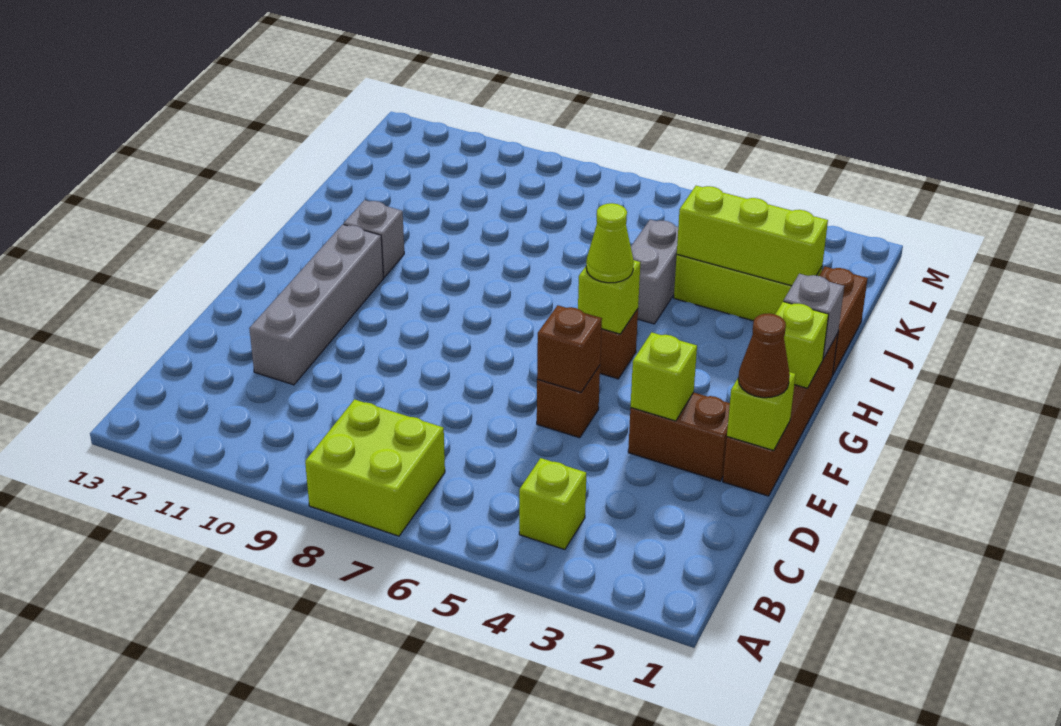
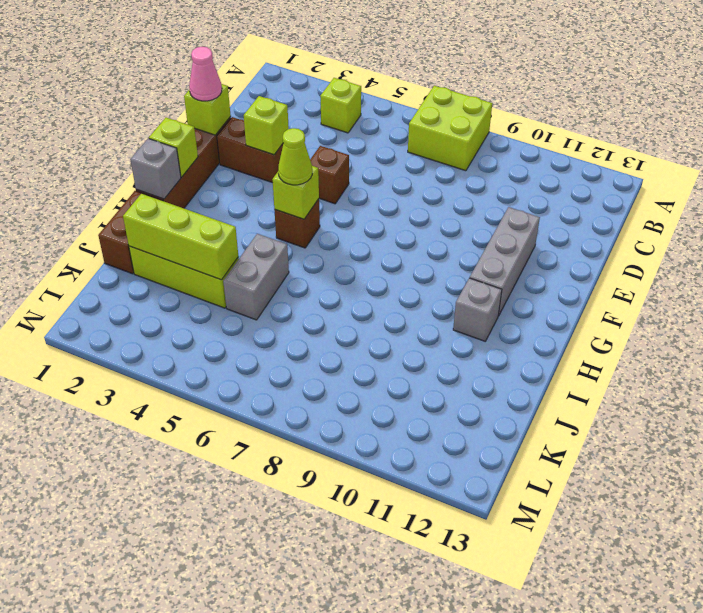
grey 1x4 brick [249,224,384,385] -> grey 1x3 brick [470,207,540,316]
brown 1x1 cone [738,313,790,398] -> pink 1x1 cone [189,47,222,101]
brown 1x1 brick [537,305,602,392] -> none

